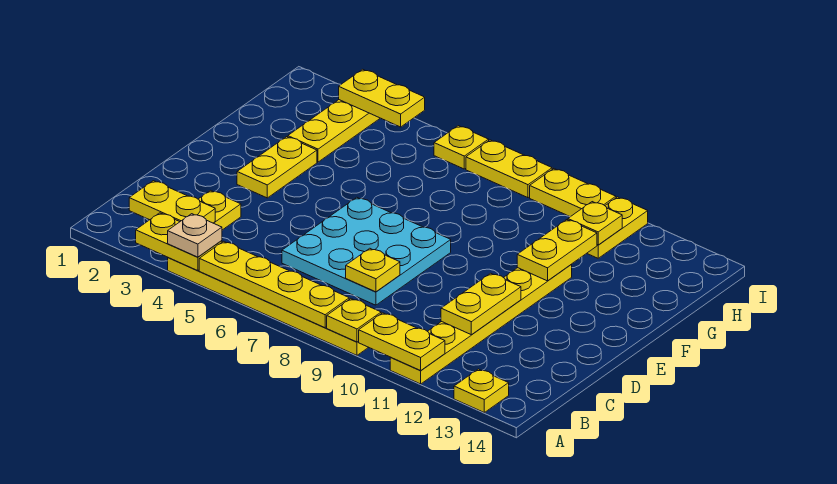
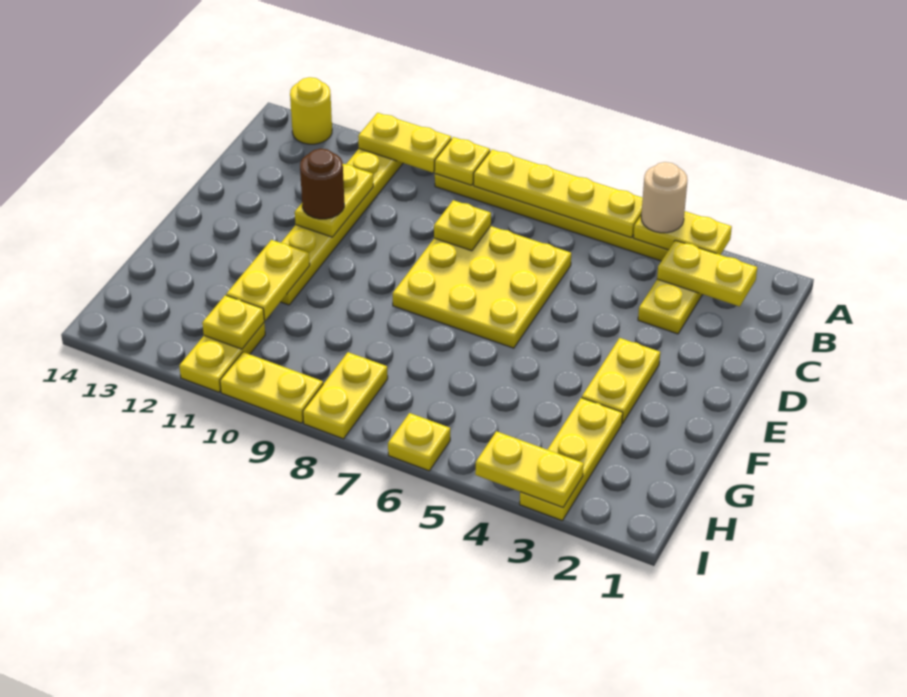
tan 1x1 plate [168,214,222,257] -> tan 1x1 round brick [641,162,687,233]
yellow 1x1 plate [454,369,509,412] -> yellow 1x1 round brick [290,77,332,144]
cyan 3x3 plate [282,197,451,305] -> yellow 3x3 plate [393,226,571,348]
none -> brown 1x1 round brick [300,149,344,219]
yellow 1x2 plate [466,140,552,198] -> yellow 1x2 plate turned to [303,352,388,439]

